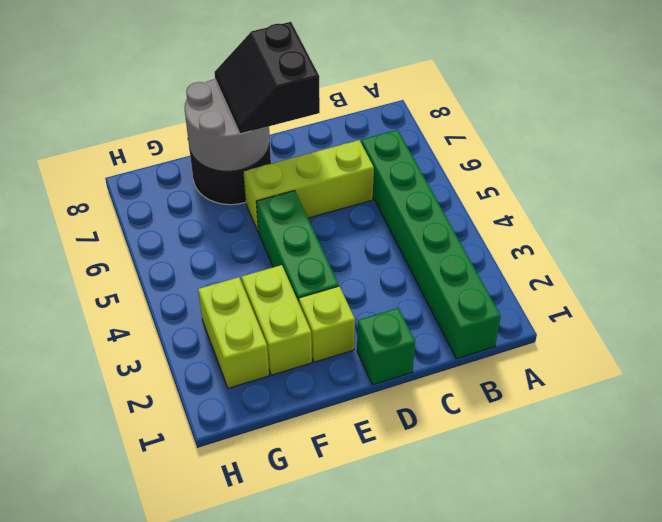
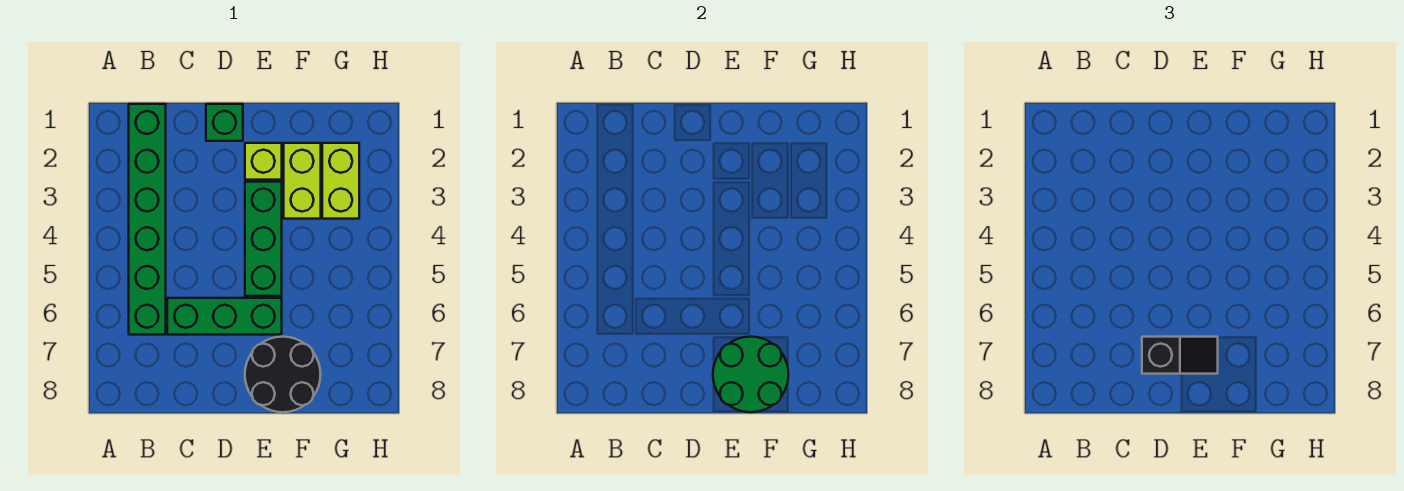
lime 1x3 brick [243,140,374,231] -> green 1x3 brick [167,298,282,335]
black 2x2 slope [215,22,320,134] -> black 1x2 slope [1142,337,1218,374]
grey 2x2 round brick [185,79,270,171] -> green 2x2 round brick [713,337,789,412]

